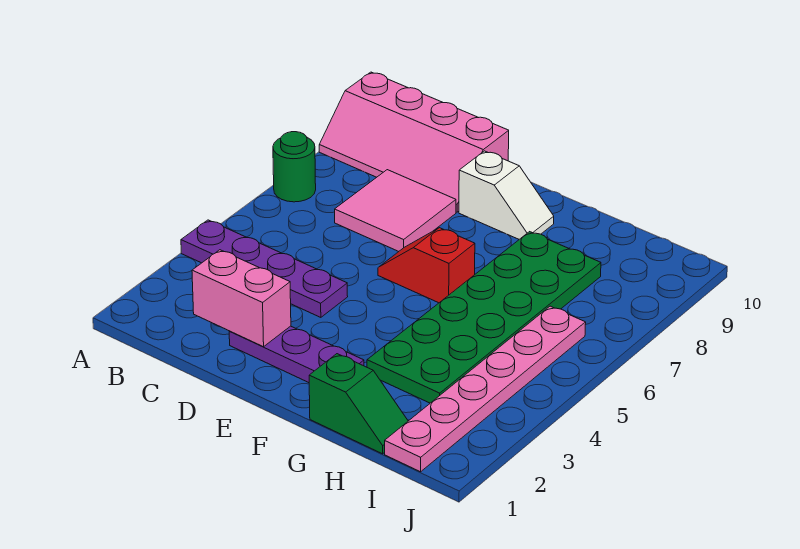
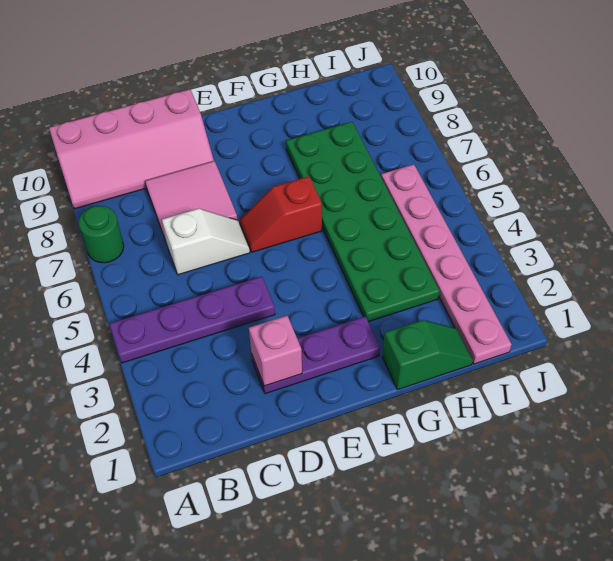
pink 1x2 brick [192,250,291,347] -> pink 1x1 brick [249,316,302,386]
white 1x2 slope [459,151,554,239] -> white 1x2 slope moved to [162,209,250,275]

